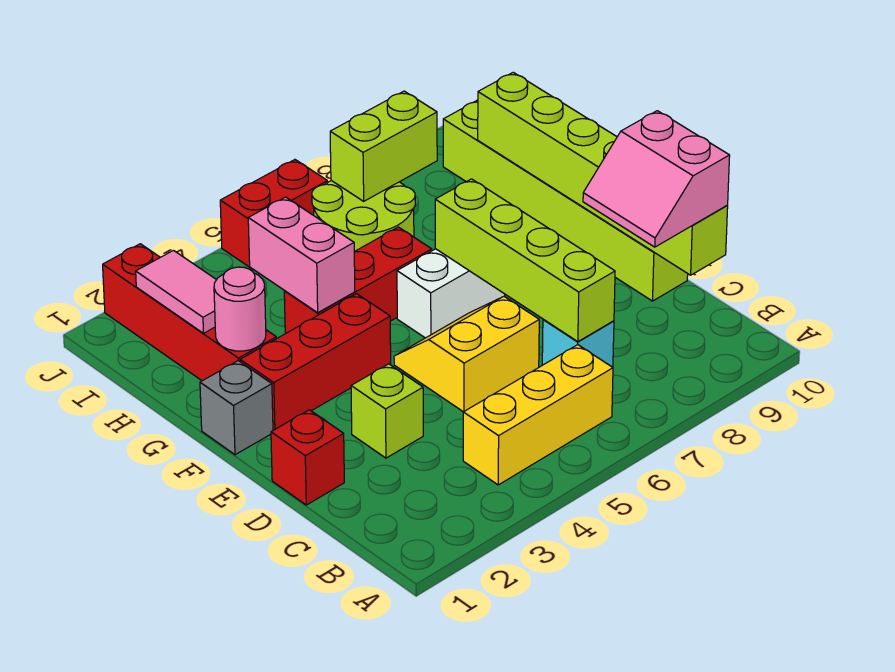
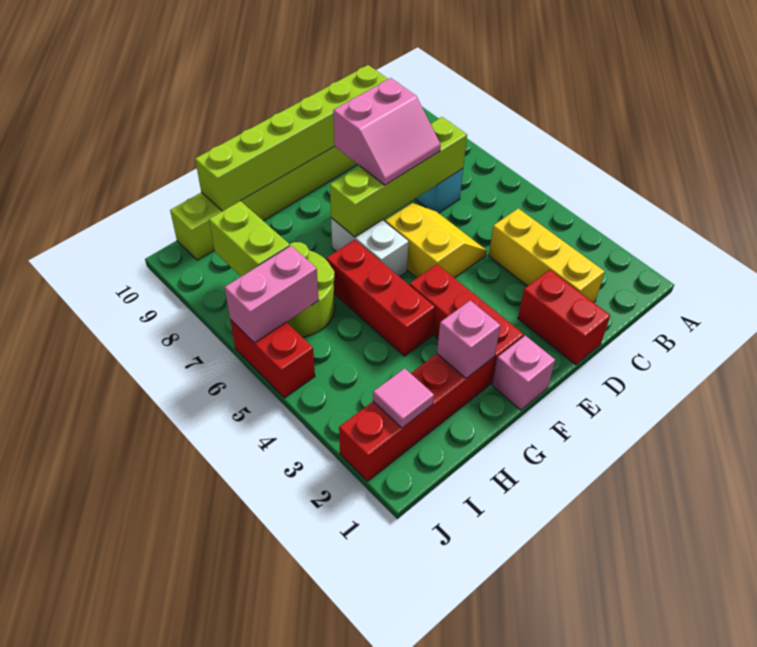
yellow 1x3 brick [463,345,613,485] -> yellow 1x3 brick moved to [489,208,605,303]
pink 2x2 slope [583,111,730,247] -> pink 2x2 slope moved to [333,78,441,185]
red 1x1 brick [271,410,344,505] -> red 1x2 brick [518,270,610,365]
lime 1x1 brick [351,364,423,458] -> none
yellow 2x2 slope [394,296,539,412] -> yellow 2x2 slope turned to [385,203,487,278]
grey 1x1 brick [200,361,273,455] -> pink 1x1 brick [492,336,555,410]
pink 1x1 round brick [214,267,266,351] -> pink 1x1 brick [437,301,501,378]
pink 1x2 brick [248,197,355,313] -> pink 1x2 brick moved to [225,246,319,343]
pink 1x2 tile [136,251,216,333] -> pink 1x1 tile [373,368,434,428]

